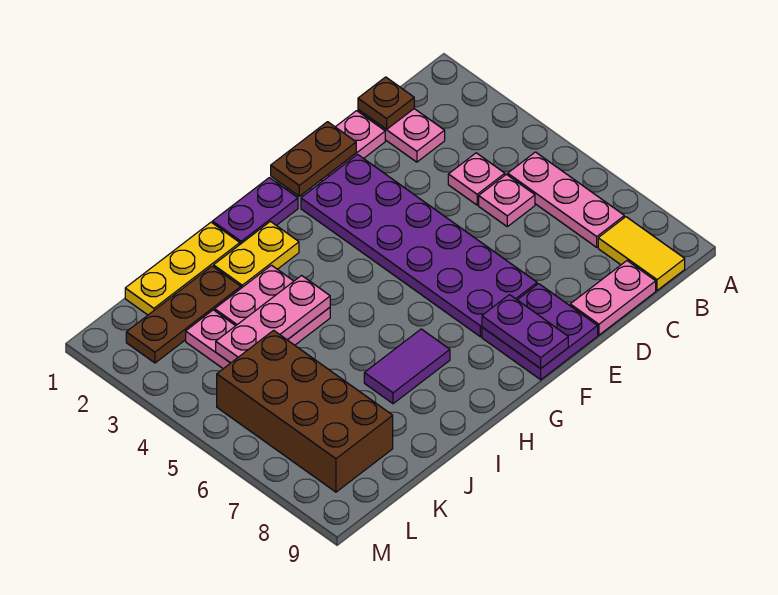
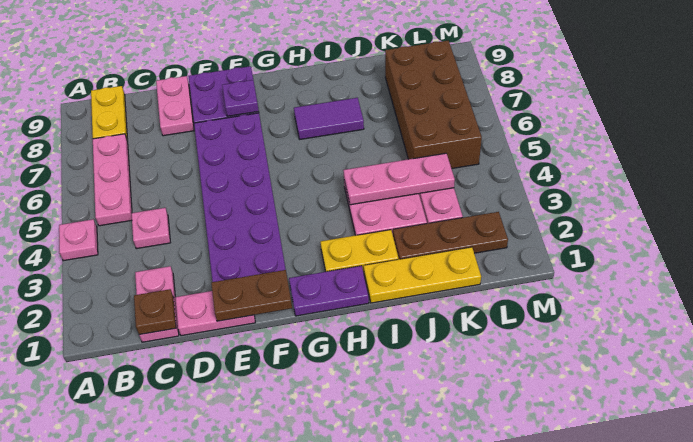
yellow 1x2 tile [598,217,685,290] -> yellow 1x2 plate [91,86,128,140]
pink 1x1 plate [479,174,535,227] -> pink 1x1 plate moved to [59,219,98,261]
pink 1x2 plate [570,261,656,335] -> pink 1x2 plate turned to [156,76,194,136]
purple 1x2 plate [482,295,568,369] -> purple 1x1 plate [222,80,259,116]

